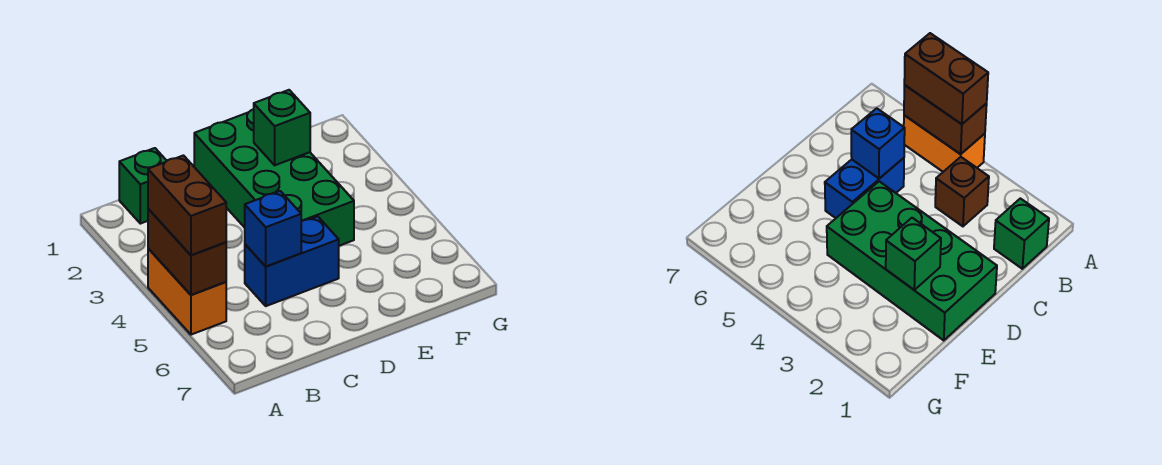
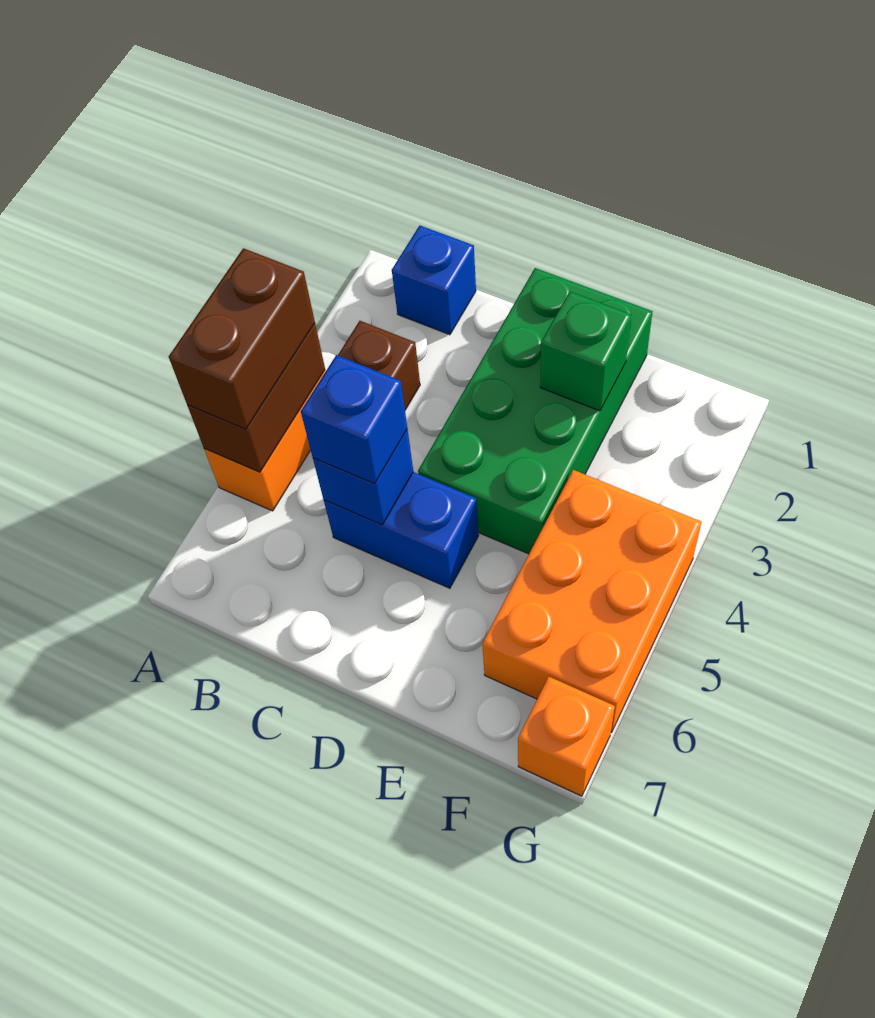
green 1x1 brick [119,148,167,224] -> blue 1x1 brick [392,226,476,335]
none -> blue 1x1 brick [301,355,407,484]
none -> orange 2x3 brick [482,470,701,733]
none -> orange 1x1 brick [518,677,615,796]

